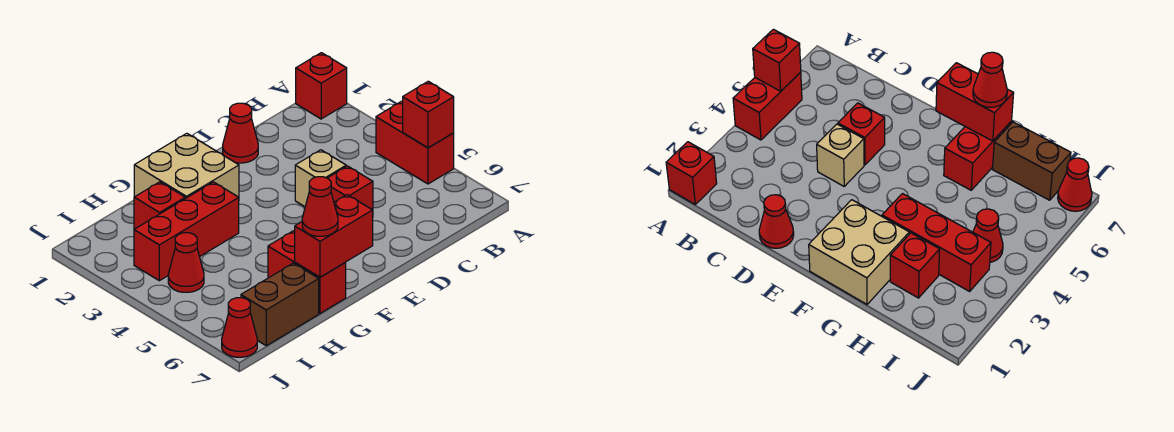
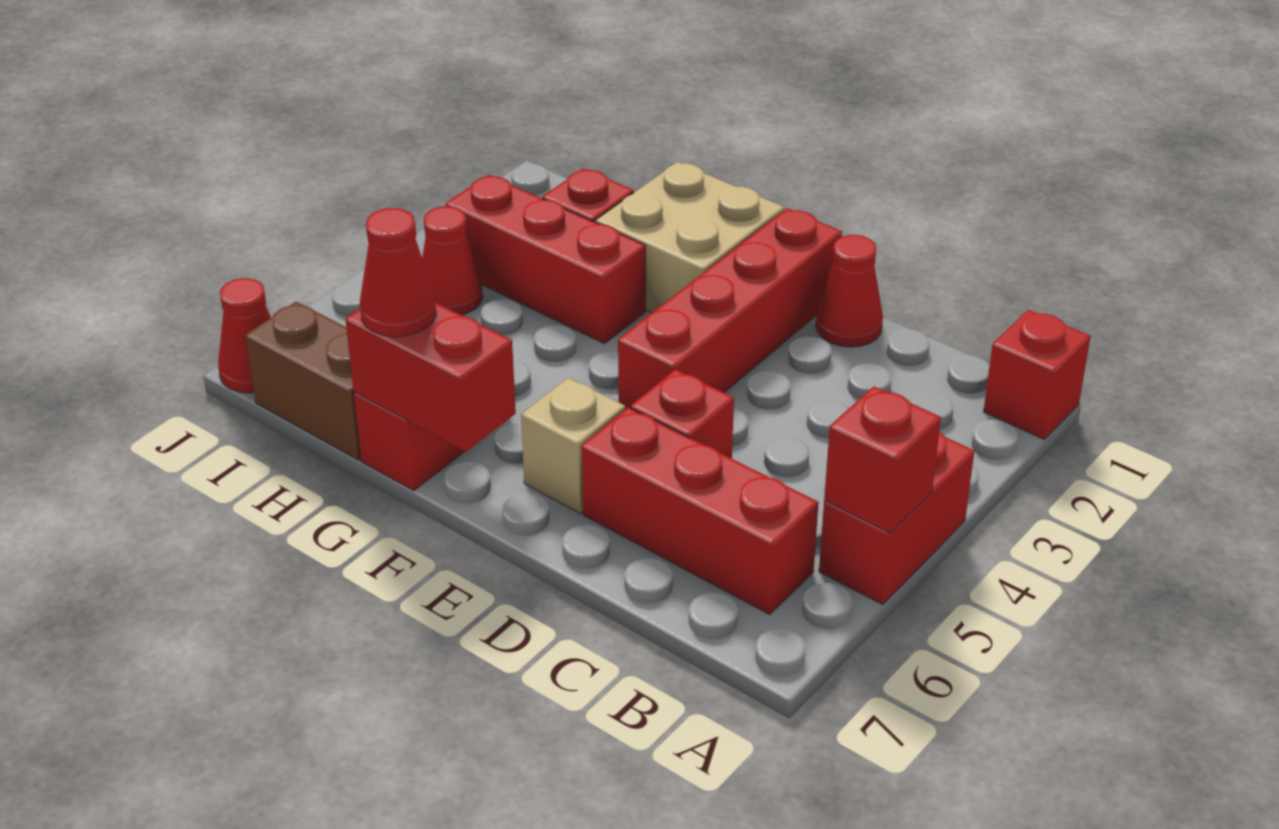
none -> red 1x3 brick [582,408,819,614]
tan 1x1 brick [295,150,346,207] -> tan 1x1 brick moved to [521,378,625,513]
none -> red 1x4 brick [618,208,842,410]

